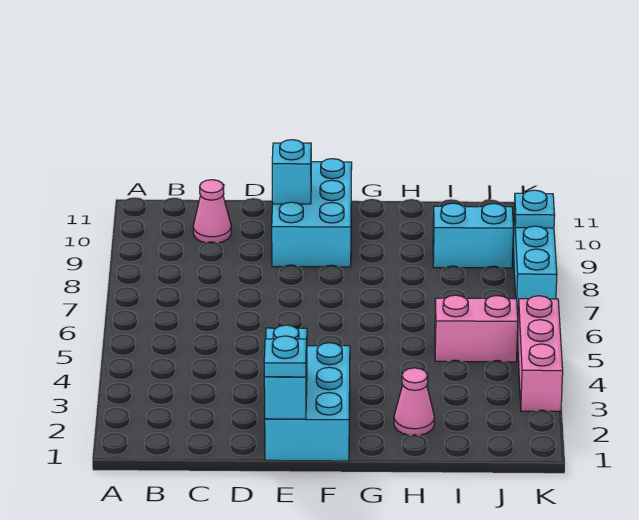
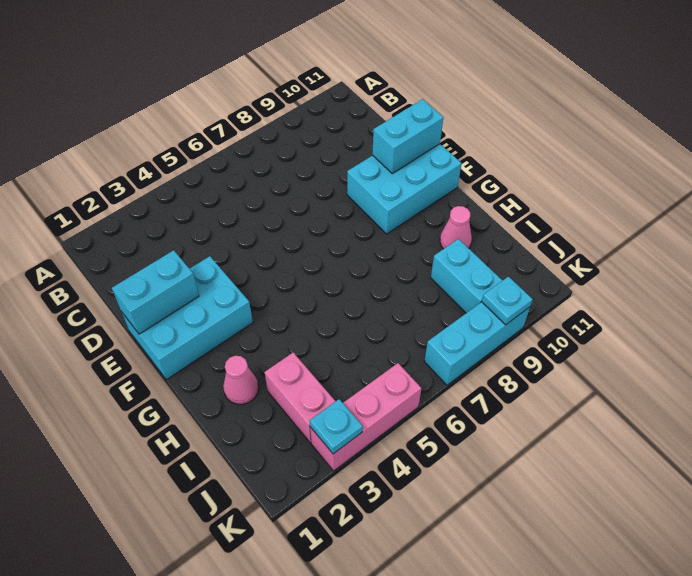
pink 1x1 cone [193,180,231,243] -> pink 1x1 cone moved to [440,206,472,249]
cyan 1x1 plate [264,336,306,377] -> cyan 1x1 plate moved to [310,399,363,454]
cyan 1x1 brick [272,140,311,204] -> cyan 1x2 brick [372,99,443,174]
pink 1x2 brick [435,295,518,362] -> pink 1x2 brick moved to [265,353,336,443]

